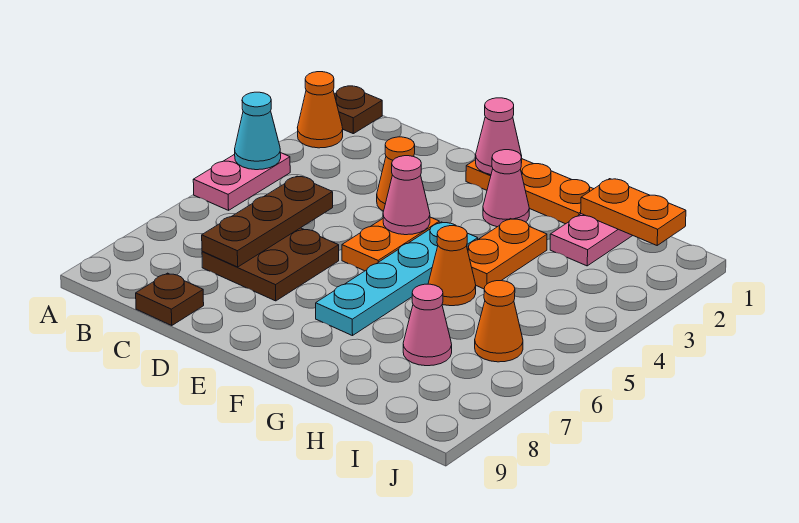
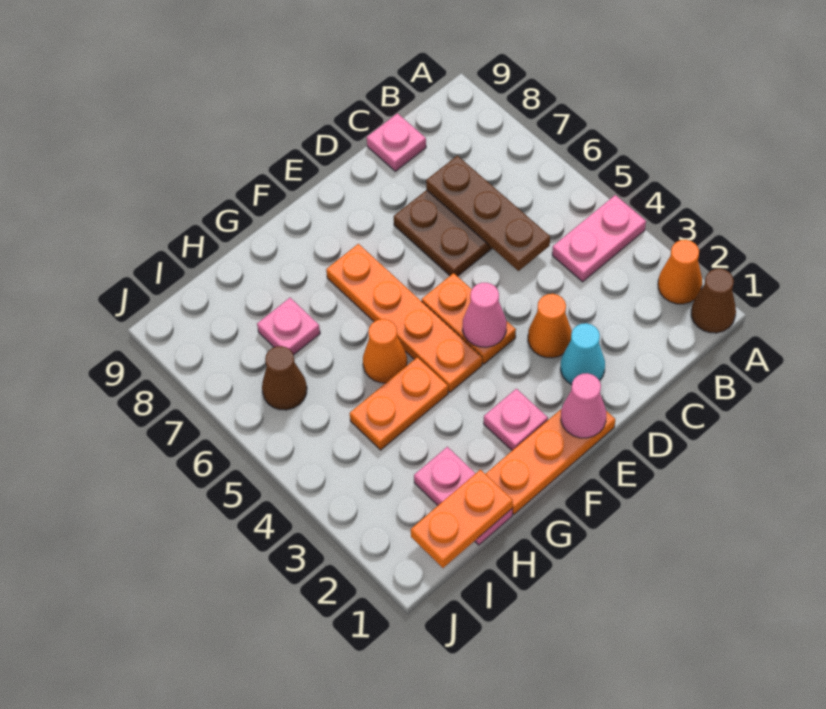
brown 1x1 plate [334,86,382,134] -> brown 1x1 cone [691,269,736,333]
pink 1x2 plate [193,153,290,210] -> pink 1x2 plate turned to [552,195,646,282]
cyan 1x1 cone [235,92,281,170] -> cyan 1x1 cone moved to [561,323,605,385]
brown 1x1 plate [136,273,204,326] -> pink 1x1 plate [367,113,426,171]
pink 1x1 cone [483,150,529,227] -> pink 1x1 plate [484,389,548,451]
cyan 1x4 plate [316,222,478,336] -> orange 1x4 plate [326,244,482,392]
orange 1x2 plate [467,219,547,289] -> orange 1x2 plate turned to [350,357,448,450]
pink 1x1 cone [403,284,452,366] -> pink 1x1 plate [257,298,320,355]
orange 1x1 cone [475,281,523,362] -> brown 1x1 cone [262,346,307,410]

